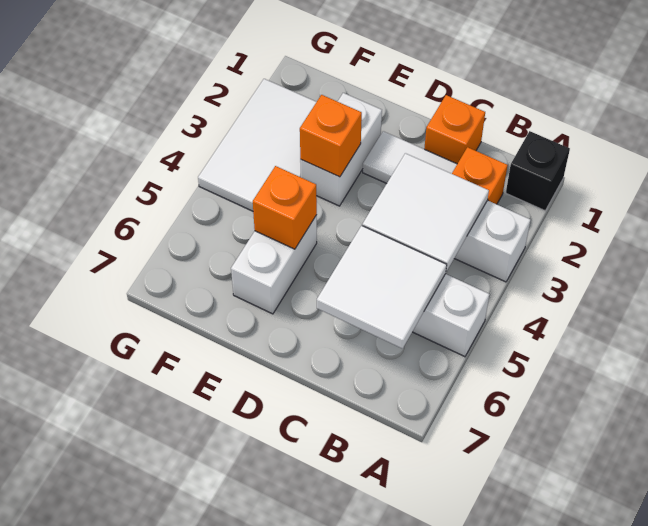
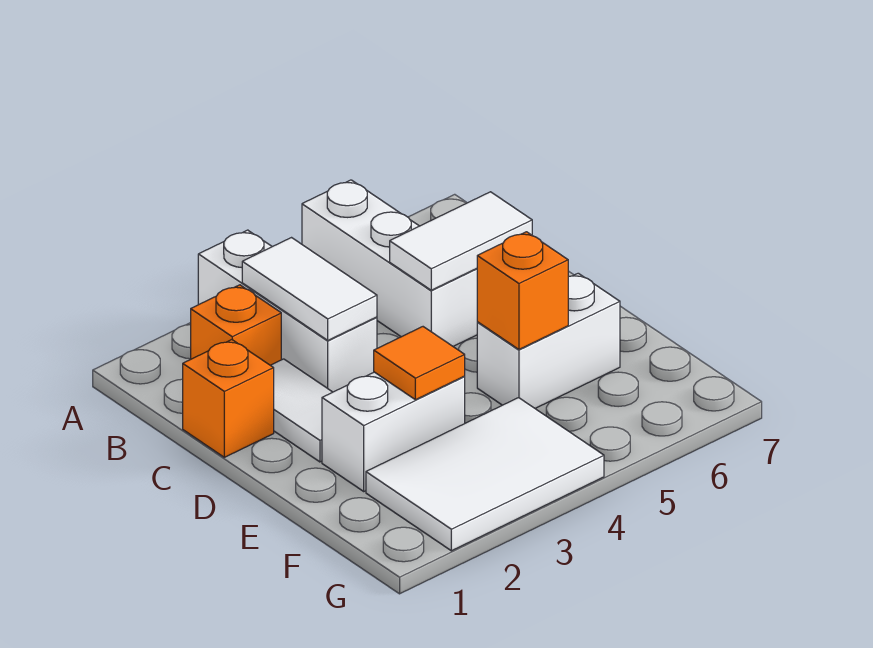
black 1x1 brick [506,131,570,210] -> none
white 2x2 tile [362,153,489,272] -> white 1x2 tile [242,238,377,340]
white 2x2 tile [317,226,447,349] -> white 1x2 tile [390,192,532,290]
orange 1x1 brick [300,95,362,177] -> orange 1x1 tile [374,327,465,400]

